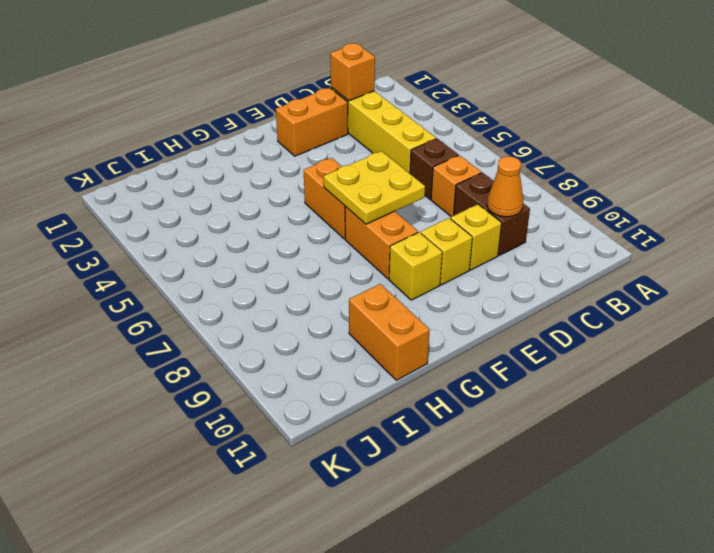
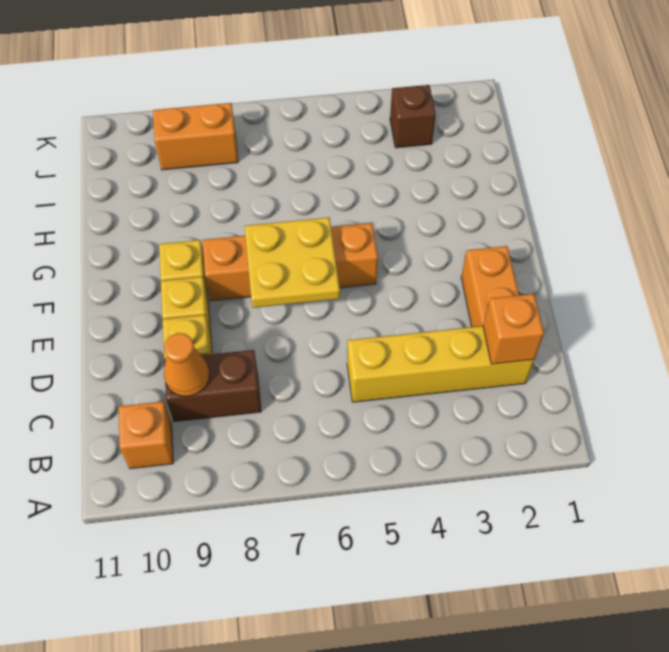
brown 1x1 brick [410,139,458,199] -> brown 1x1 brick moved to [390,85,436,148]
orange 1x1 brick [431,155,481,217] -> orange 1x1 brick moved to [119,401,173,469]
orange 1x2 brick [349,284,430,380] -> orange 1x2 brick moved to [153,103,238,170]

